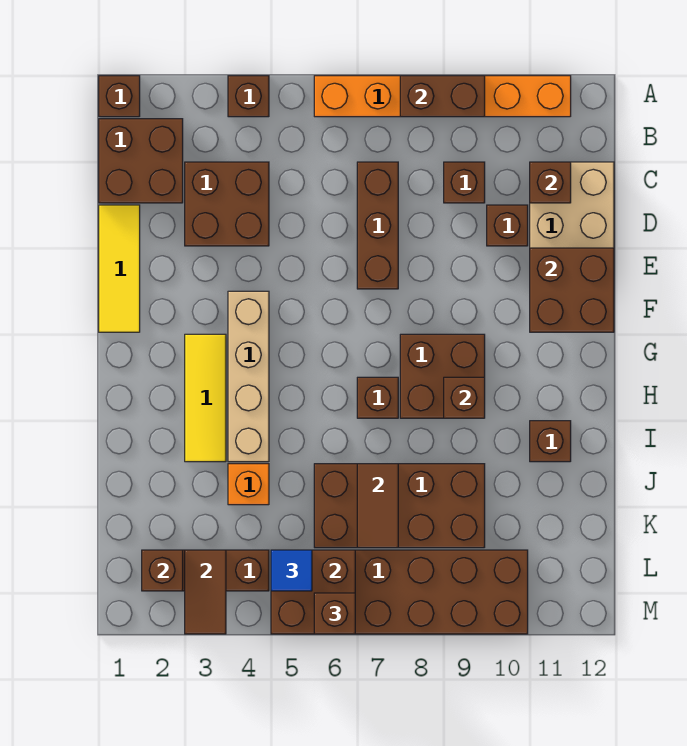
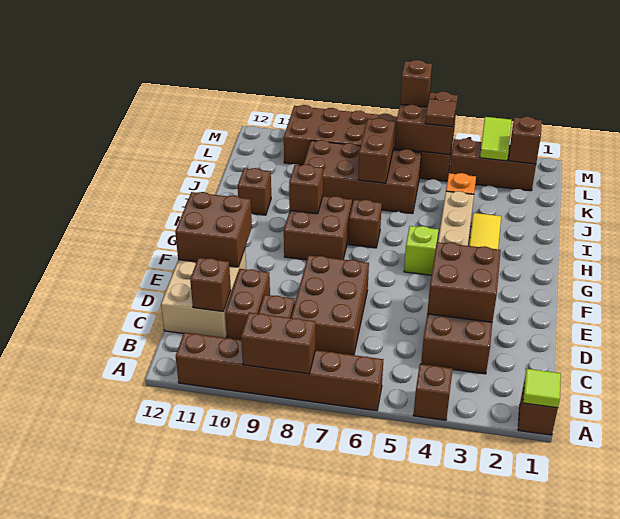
none -> lime 1x1 tile [523,369,561,408]
orange 1x6 brick [314,76,571,117] -> brown 1x6 brick [176,333,383,411]
brown 2x2 brick [99,119,183,203] -> brown 2x2 brick moved to [427,242,501,322]
brown 1x3 brick [357,162,398,289] -> brown 2x3 brick [291,255,369,355]
yellow 1x3 tile [99,205,140,332] -> none
brown 1x1 brick [487,205,528,246] -> brown 1x2 brick [225,269,270,340]
none -> lime 1x1 brick [404,226,438,275]
brown 1x2 tile [357,464,398,548] -> brown 1x2 brick [358,118,395,183]
brown 1x2 tile [185,550,226,634] -> lime 1x2 tile [480,117,511,161]
blue 1x1 tile [271,550,312,591] -> brown 1x1 tile [425,99,456,127]

